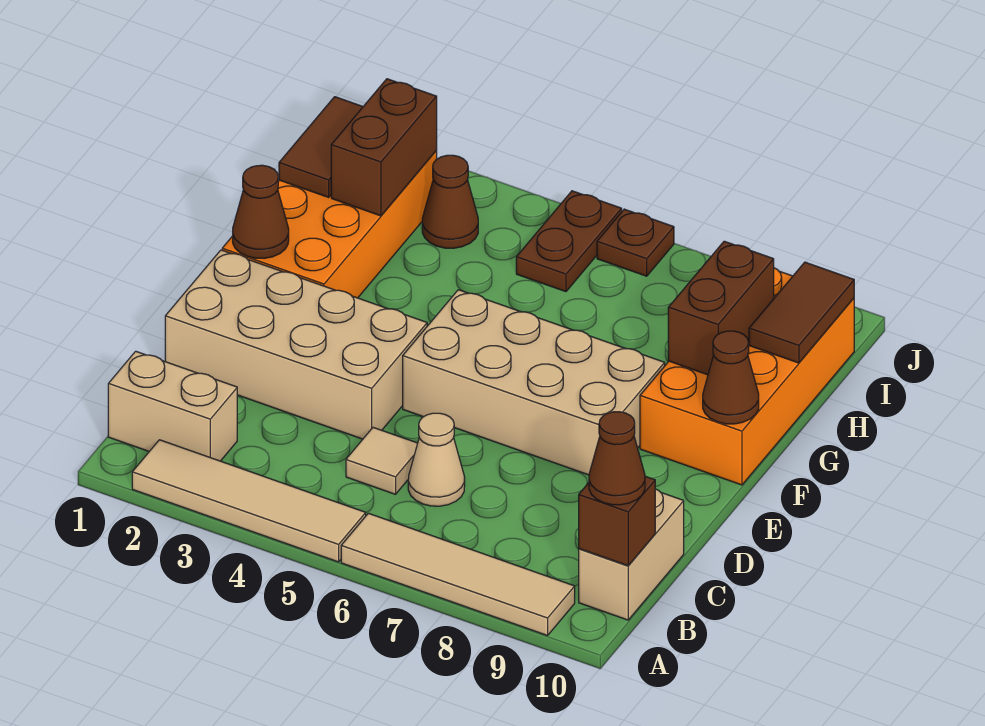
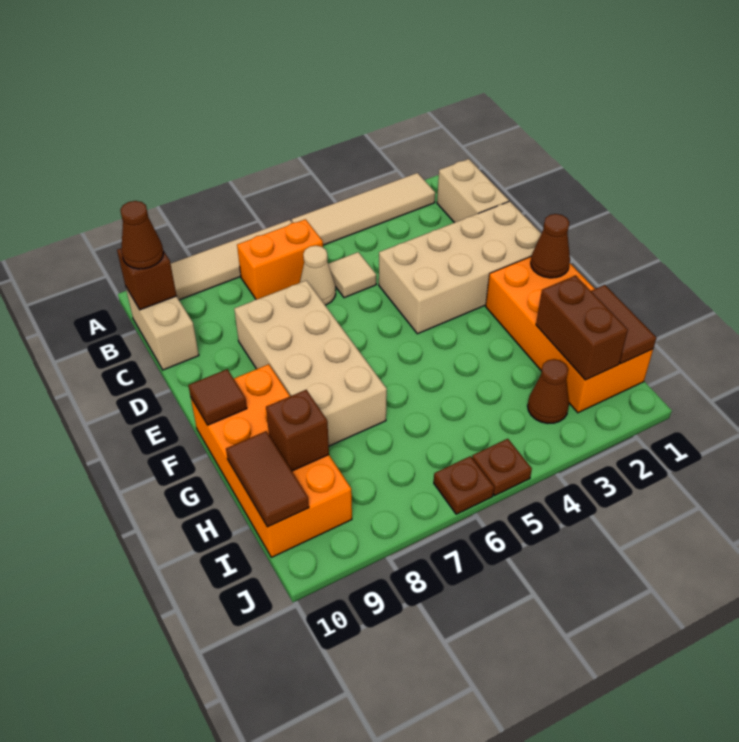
tan 1x2 brick [108,351,237,461] -> tan 1x2 brick turned to [437,159,509,223]
none -> orange 1x2 brick [237,219,323,300]
tan 2x4 brick [403,290,665,475] -> tan 2x4 brick turned to [234,280,387,446]
brown 1x1 cone [703,331,759,424] -> brown 1x1 tile [188,369,247,425]
brown 1x2 brick [668,241,774,375] -> brown 1x1 brick [266,390,329,471]
brown 1x2 plate [516,191,622,292] -> brown 1x1 plate [472,439,532,496]

